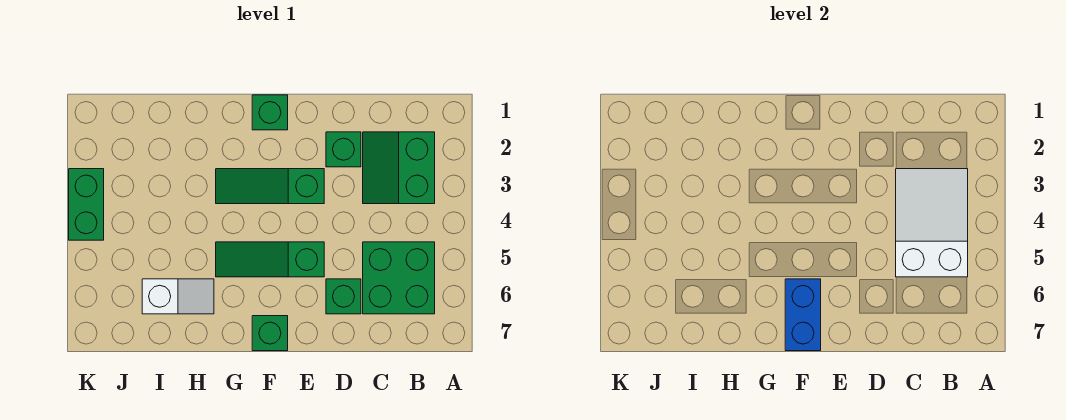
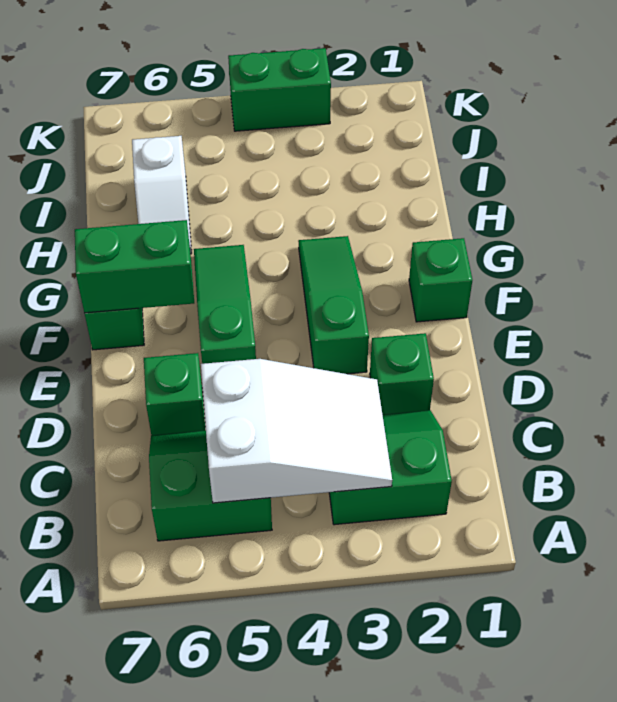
green 2x2 brick [363,242,435,314] -> green 2x2 slope [149,430,272,541]
blue 1x2 brick [785,279,821,351] -> green 1x2 brick [75,220,194,313]

